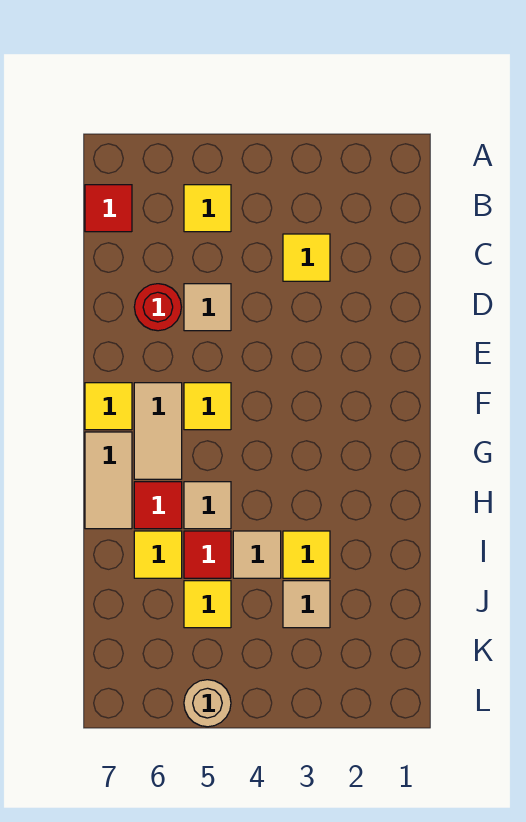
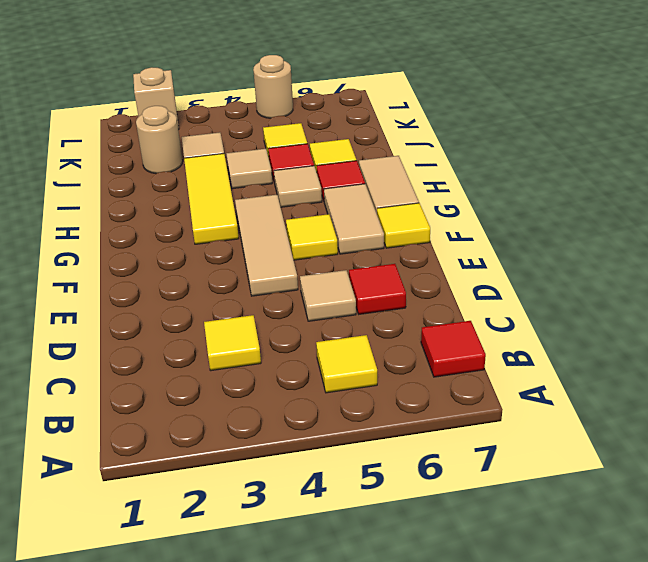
red 1x1 round brick [134,284,181,331] -> red 1x1 tile [349,264,406,314]
none -> tan 1x3 tile [235,195,298,296]
yellow 1x1 tile [283,531,330,578] -> yellow 1x3 tile [184,154,239,244]
none -> tan 1x1 round brick [136,106,183,173]
none -> tan 1x1 brick [133,67,179,130]

